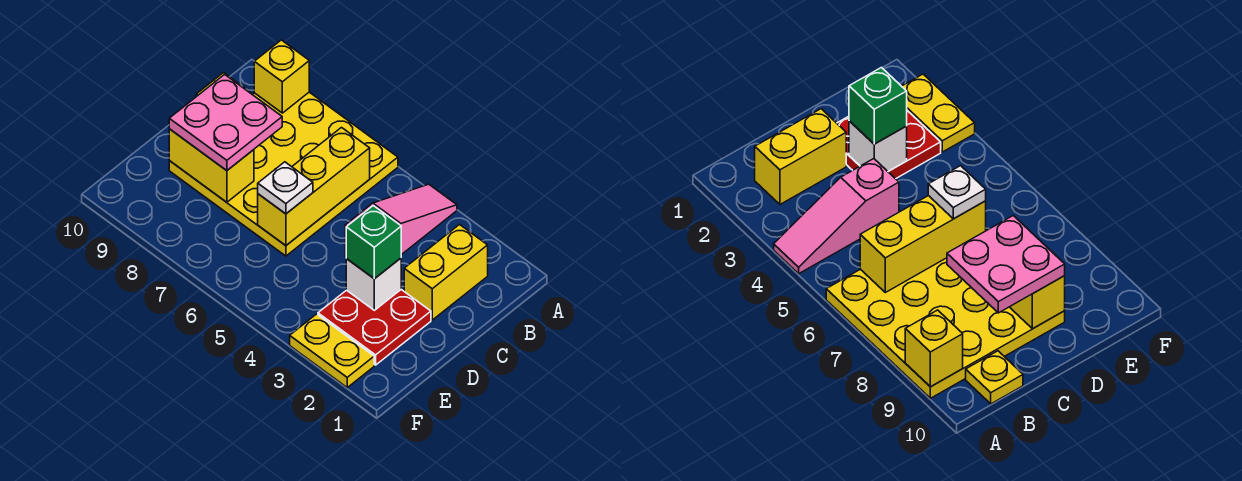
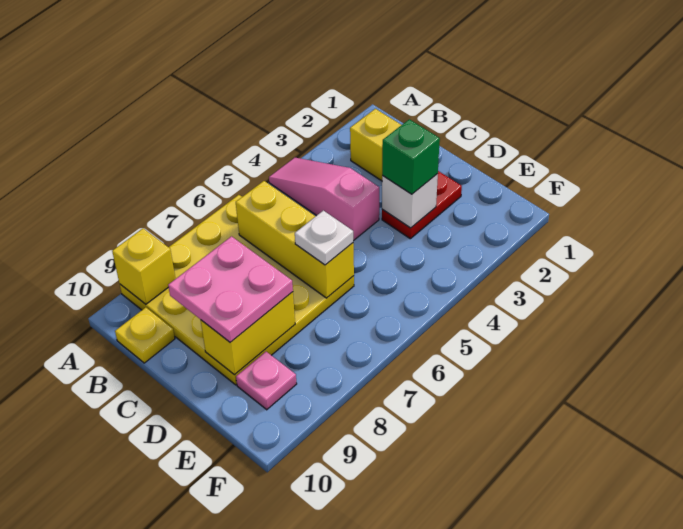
red 2x2 plate [318,290,431,365] -> red 1x2 plate [382,171,462,239]
none -> pink 1x1 plate [236,352,297,410]
yellow 1x2 plate [290,314,374,387] -> none

